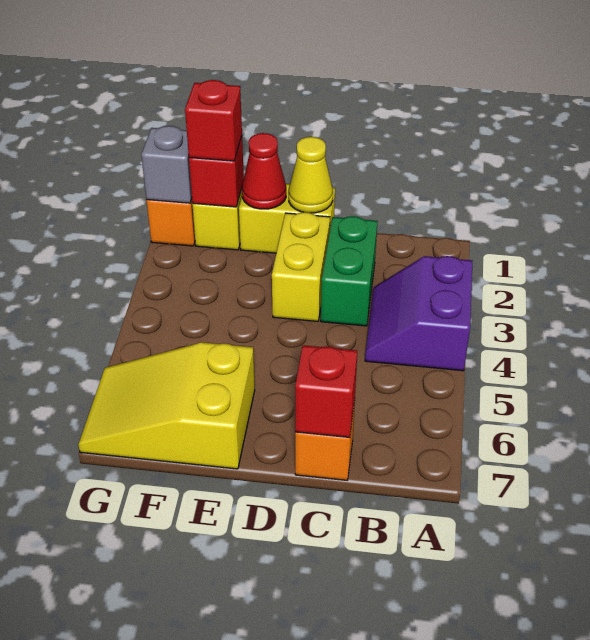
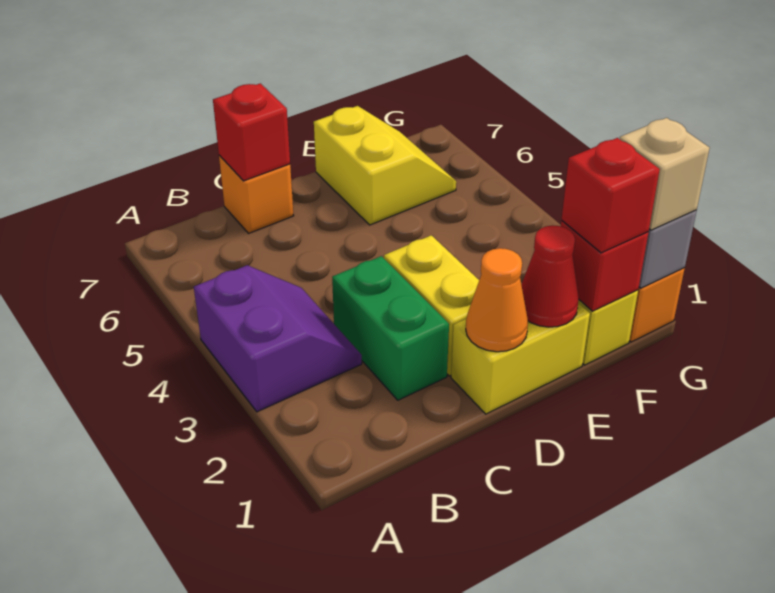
yellow 1x1 cone [289,137,333,213] -> orange 1x1 cone [466,248,528,352]
yellow 2x3 slope [78,342,255,469] -> yellow 2x2 slope [314,106,456,225]
none -> tan 1x1 brick [620,118,710,230]

